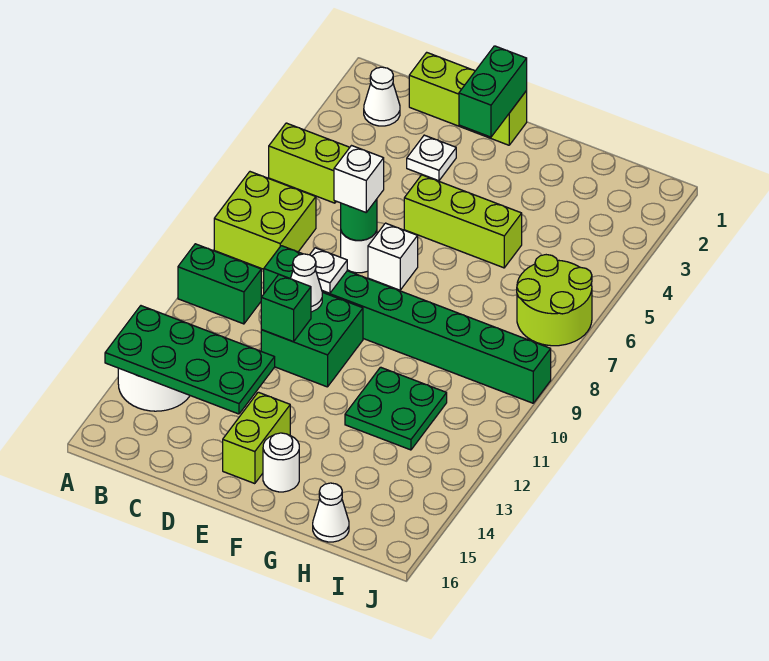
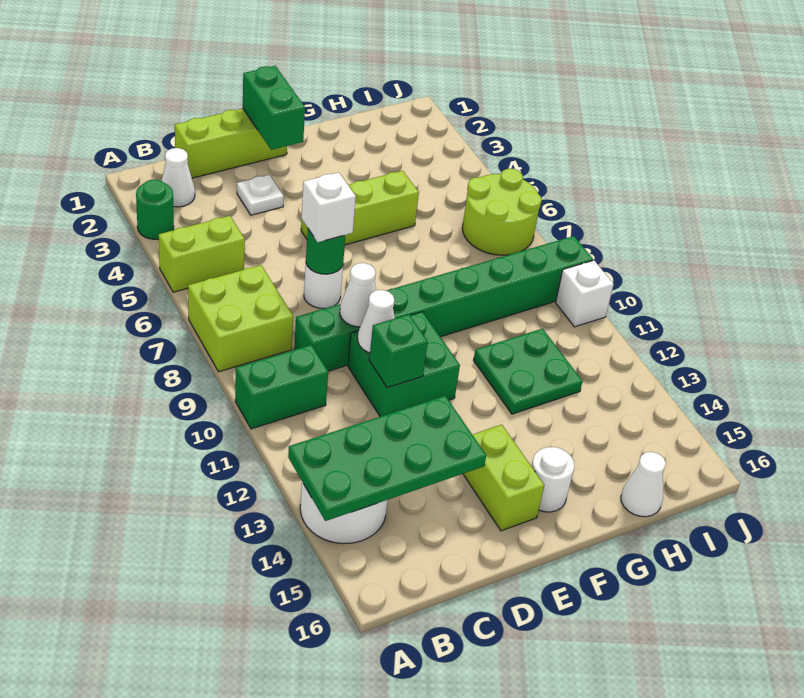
none -> green 1x1 round brick [136,179,174,239]
white 1x1 plate [310,248,347,293] -> white 1x1 cone [340,263,376,327]
white 1x1 brick [368,223,418,290] -> white 1x1 brick moved to [556,260,614,327]

